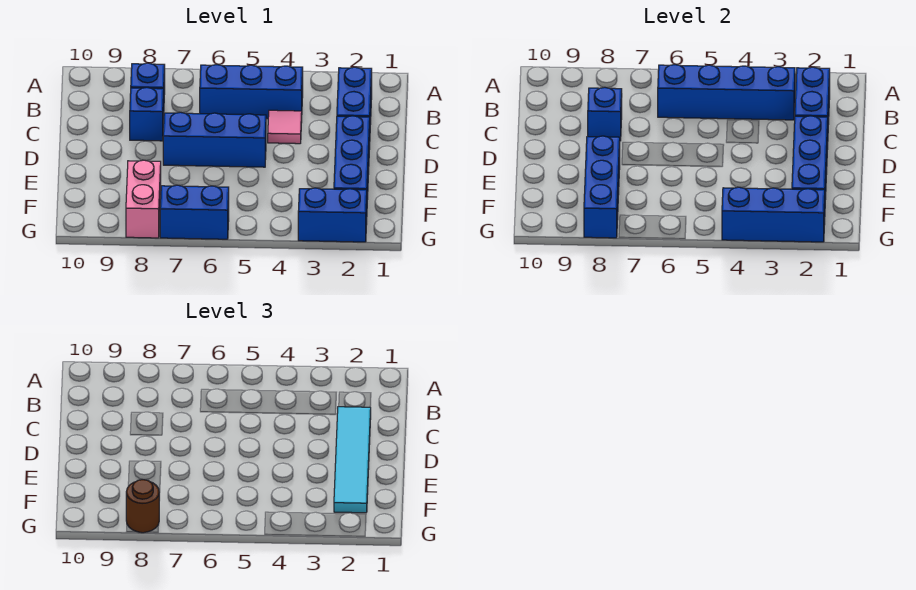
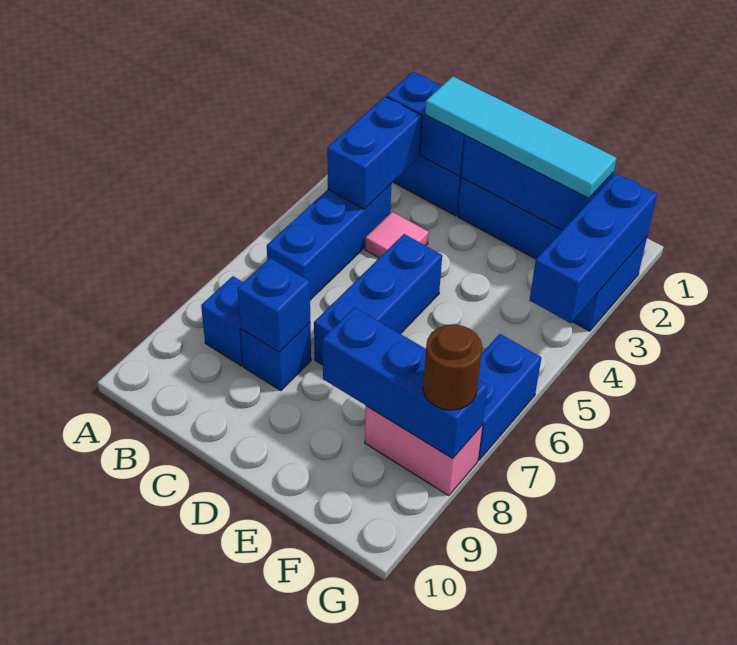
blue 1x4 brick [658,65,795,120] -> blue 1x2 brick [327,97,422,209]

